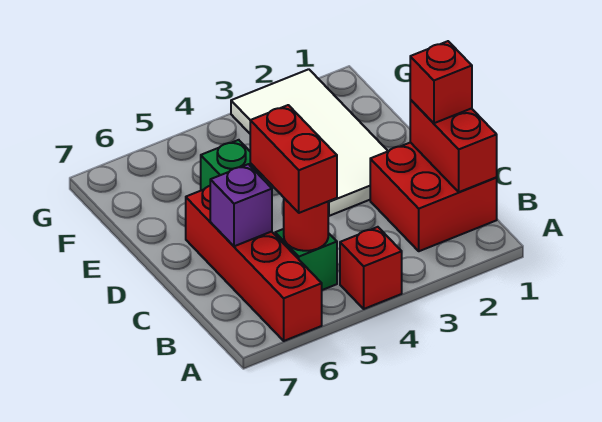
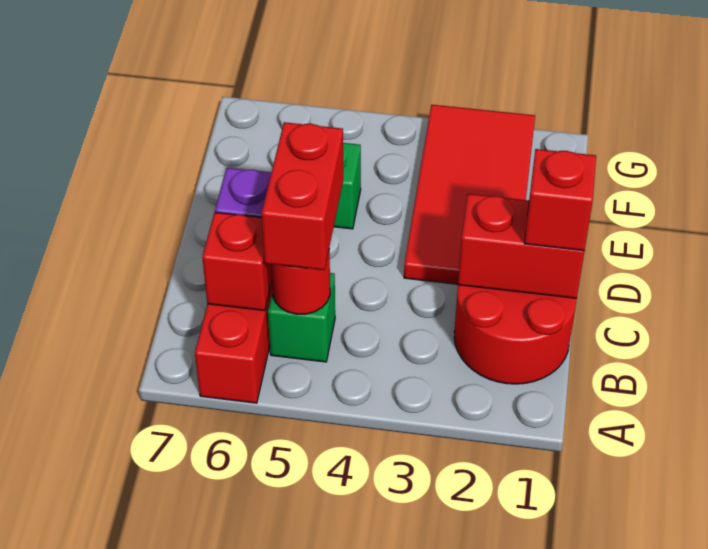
red 1x1 brick [340,227,402,309] -> red 1x1 brick moved to [202,212,272,311]
red 2x2 brick [370,142,497,251] -> red 2x2 round brick [454,285,577,384]
red 1x2 brick [410,100,497,192] -> red 1x2 brick turned to [458,194,584,298]
white 2x4 tile [231,69,388,216] -> red 2x4 tile [404,105,535,284]

